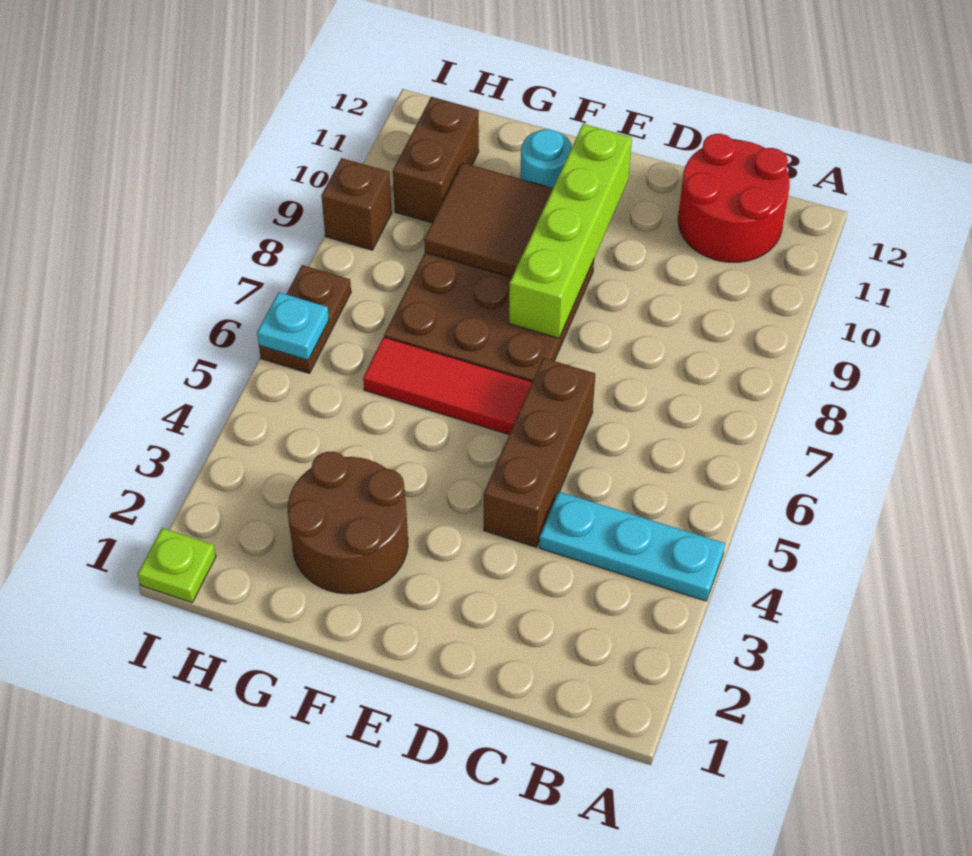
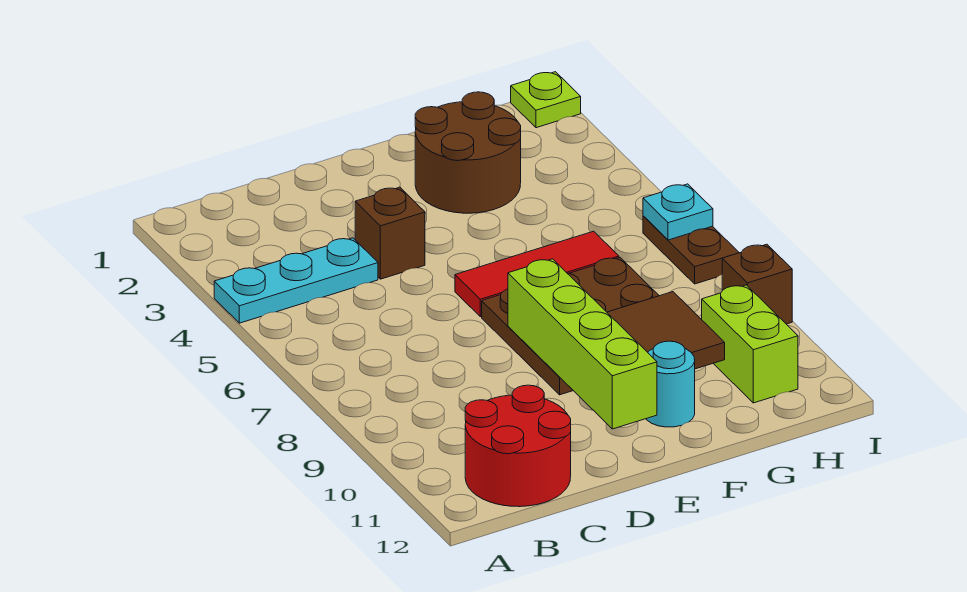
brown 1x3 brick [484,358,595,547] -> brown 1x1 brick [355,187,425,279]
brown 1x2 brick [393,97,479,223] -> lime 1x2 brick [702,285,798,403]

